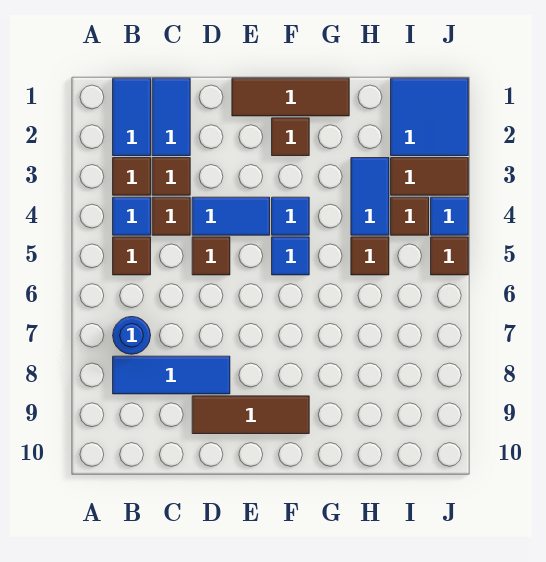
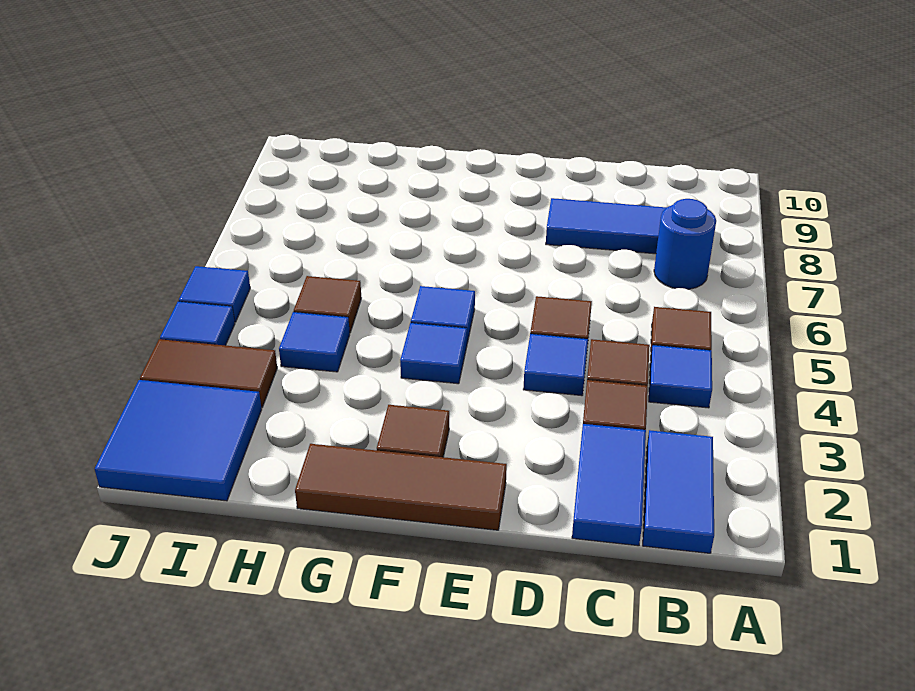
brown 1x1 tile [113,158,151,195] -> none
blue 1x2 tile [192,197,270,235] -> blue 1x1 tile [523,334,588,396]
brown 1x3 tile [192,396,309,434] -> none
blue 1x2 tile [351,158,389,235] -> blue 1x1 tile [279,312,350,372]
brown 1x1 tile [391,197,429,235] -> none
brown 1x1 tile [431,237,468,275] -> blue 1x1 tile [179,266,250,322]

